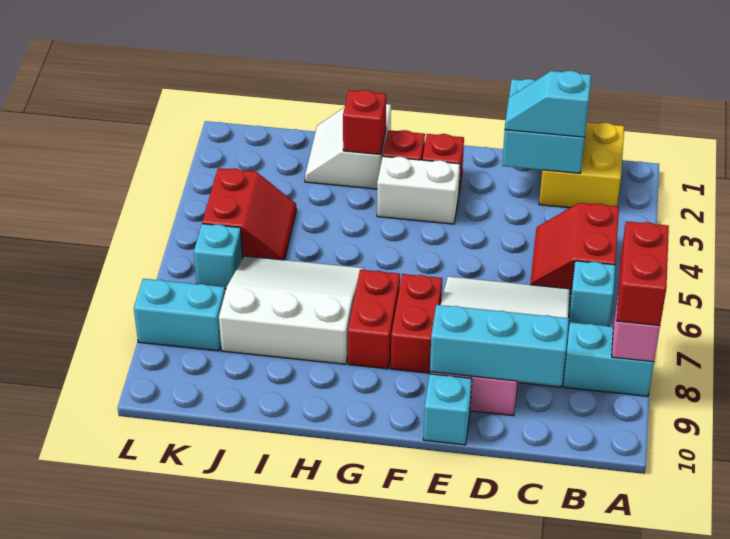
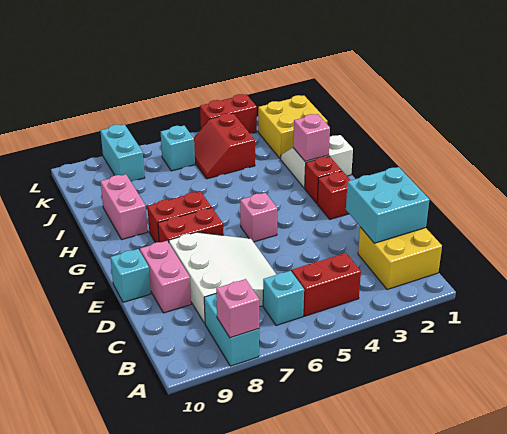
red 1x2 brick [617,221,669,326] -> red 1x2 brick moved to [200,94,257,134]
cyan 1x2 slope [505,71,591,137] -> none
cyan 1x3 brick [430,305,569,386] -> none
white 1x2 brick [377,156,460,224] -> none
none -> pink 1x1 brick [240,193,277,242]
red 1x1 brick [343,90,386,155] -> pink 1x1 brick [293,114,330,161]
white 3x3 slope [219,256,364,364] -> none
none -> pink 1x2 brick [100,174,148,239]
none -> yellow 2x2 brick [258,95,327,159]
red 2x2 slope [202,168,296,260] -> red 2x2 slope turned to [194,113,255,179]

